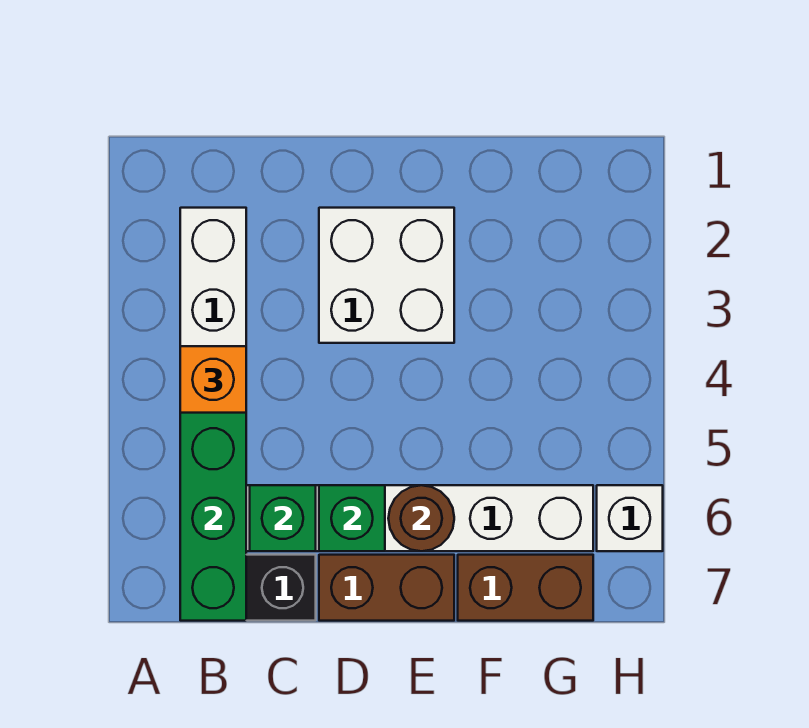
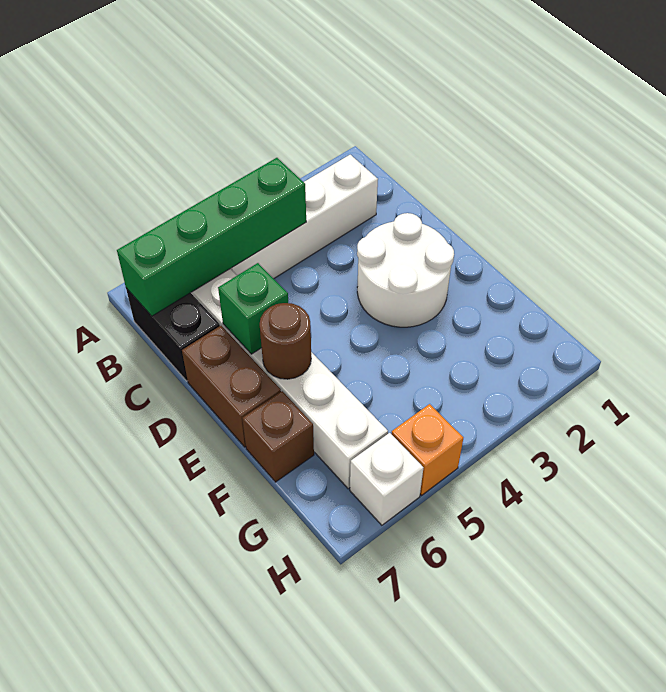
orange 1x1 brick [180,346,246,413] -> orange 1x1 brick moved to [391,404,464,495]
green 1x1 brick [250,485,316,551] -> none
white 2x2 brick [319,208,454,343] -> white 2x2 round brick [357,213,454,327]
brown 1x2 brick [458,555,593,621] -> brown 1x1 brick [242,391,314,482]

